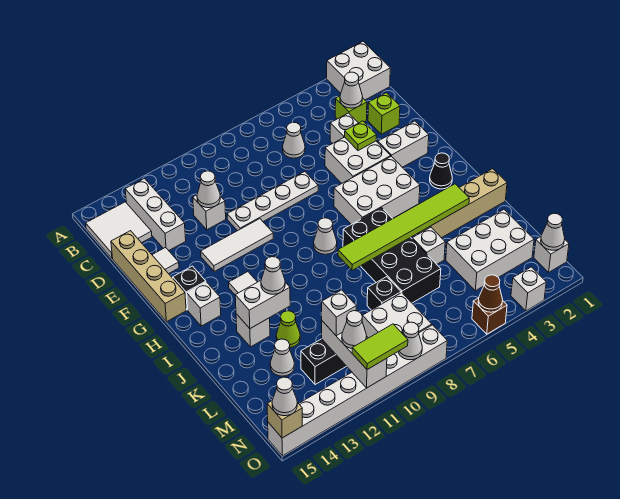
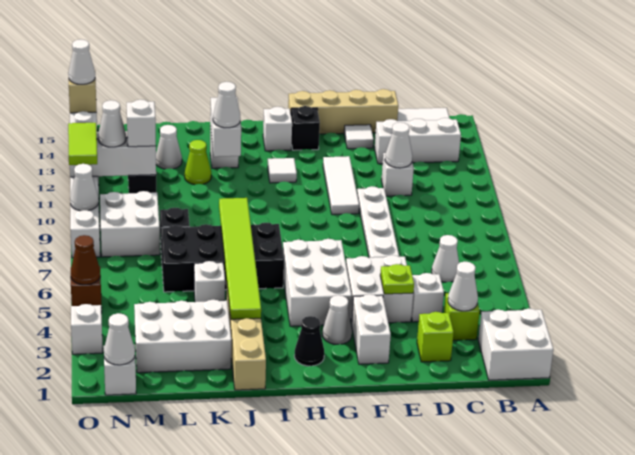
white 1x1 cone [314,218,337,254] -> white 1x1 cone moved to [323,295,352,344]
white 2x3 brick [446,210,534,291] -> white 2x3 brick turned to [134,300,231,373]

